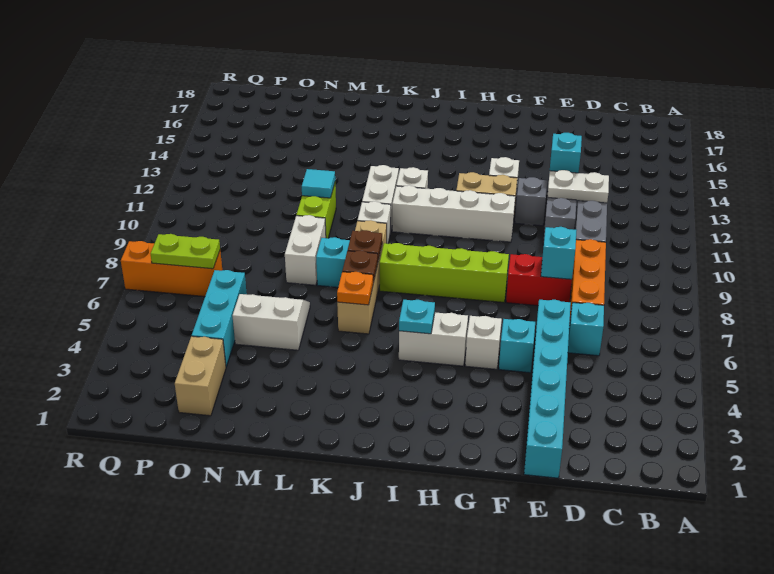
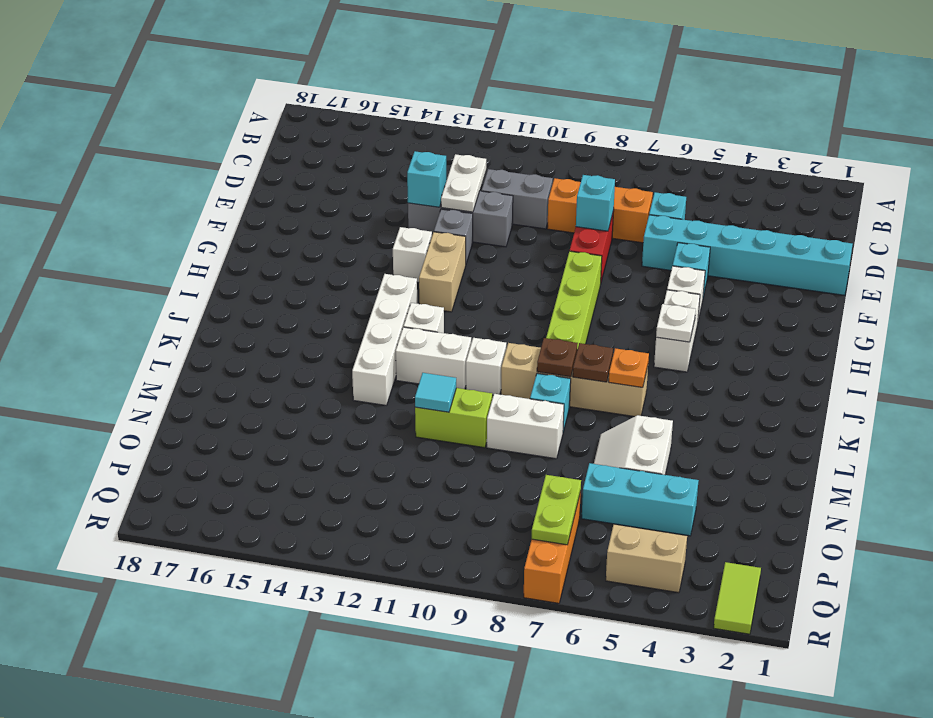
white 1x4 brick [392,185,515,242] -> white 1x4 brick moved to [352,274,417,405]
cyan 1x1 plate [399,300,435,334] -> white 1x1 plate [656,304,696,342]
tan 1x2 brick [175,336,226,416] -> tan 1x2 brick moved to [606,524,687,593]
none -> lime 1x2 tile [714,562,761,634]

